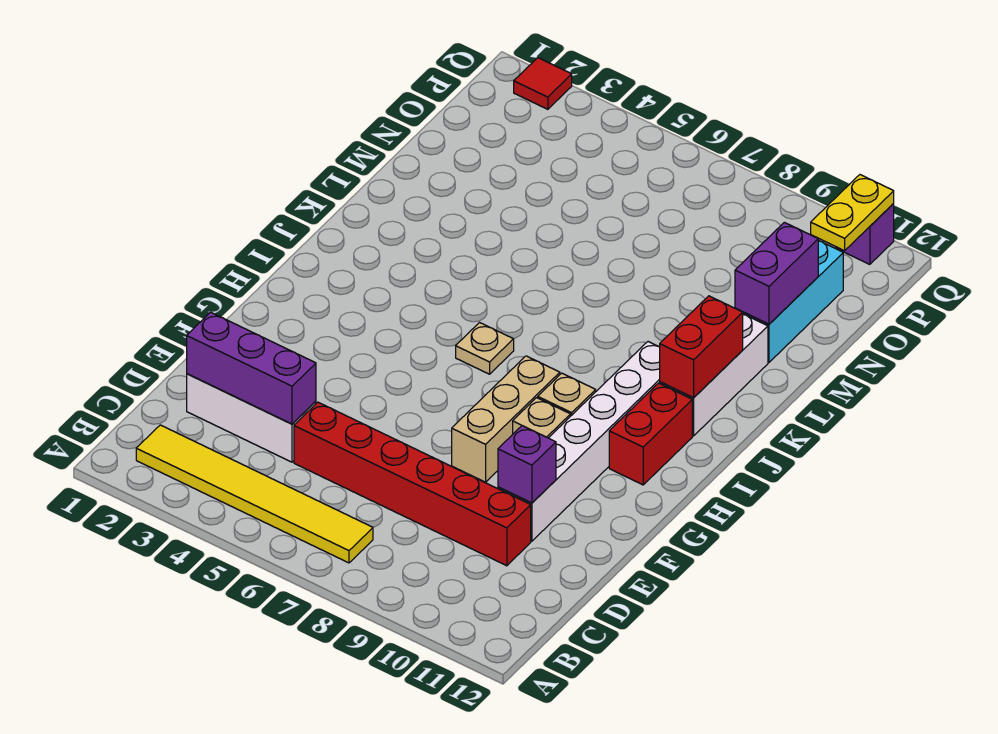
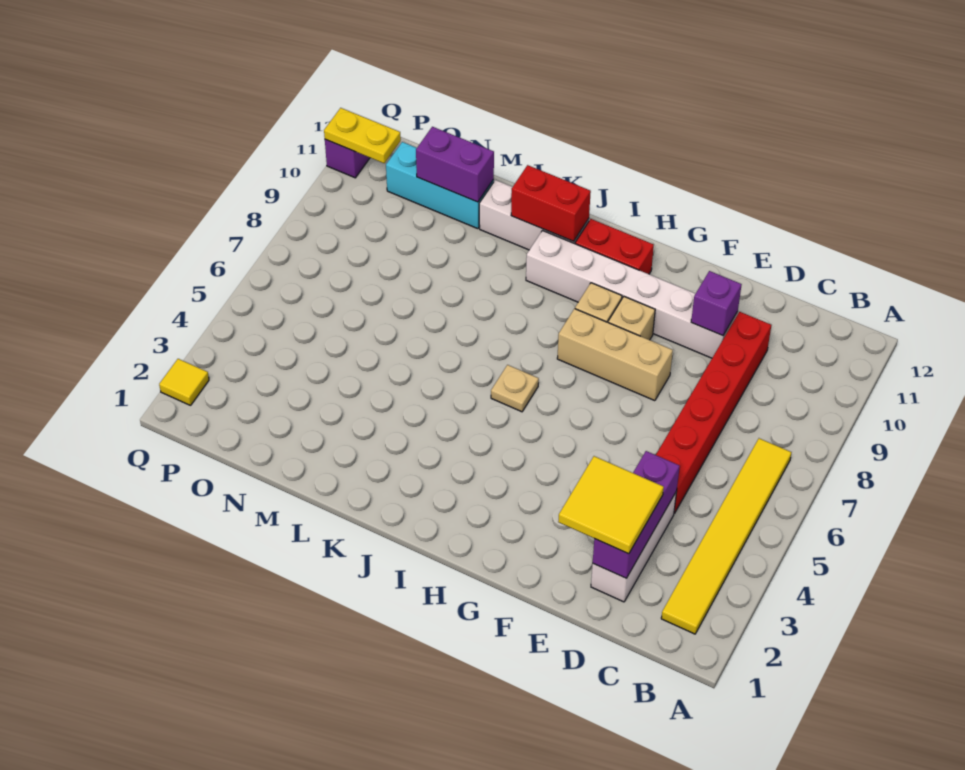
none -> yellow 2x2 tile [558,456,664,554]
red 1x1 tile [514,58,572,109] -> yellow 1x1 tile [159,359,209,405]

